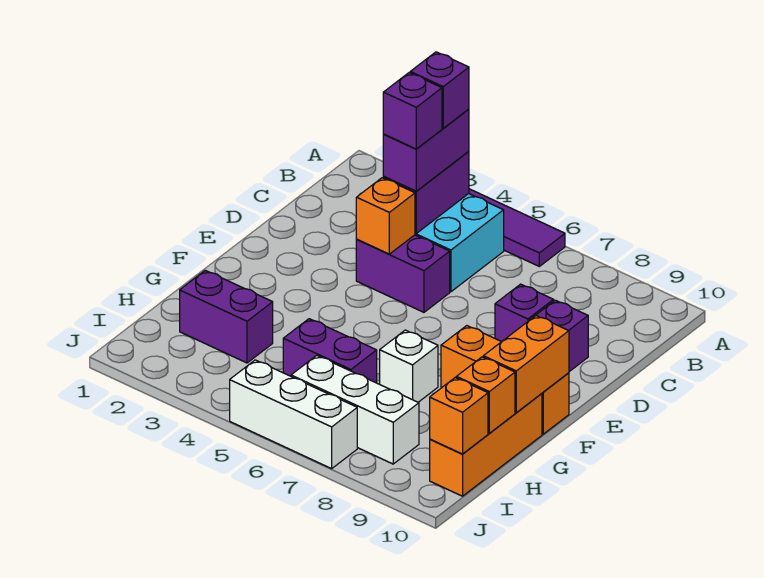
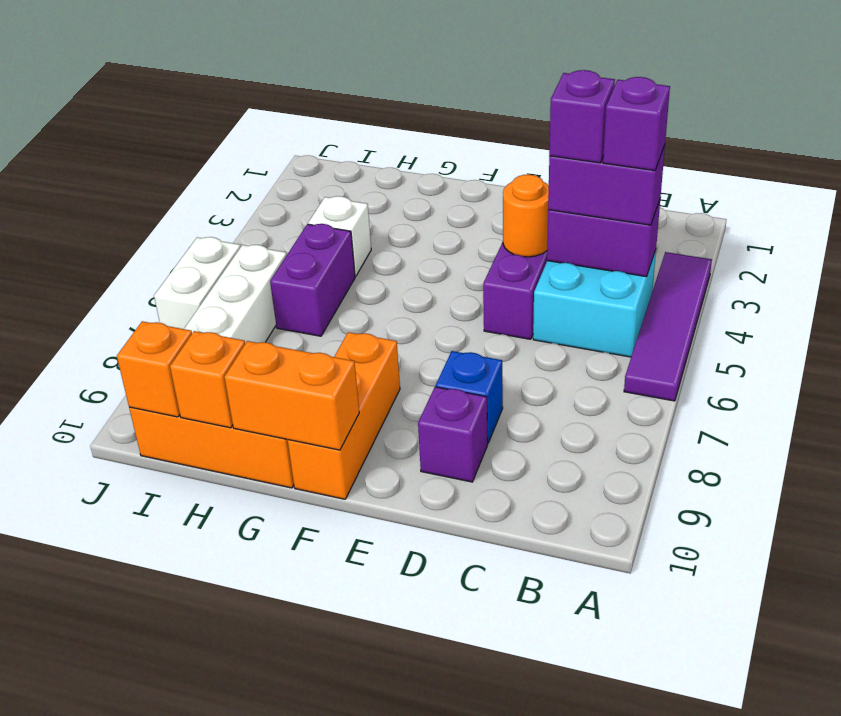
orange 1x1 brick [356,178,415,254] -> orange 1x1 round brick [503,175,549,257]
purple 1x1 brick [495,284,554,342] -> blue 1x1 brick [436,351,503,443]
white 1x1 brick [380,330,438,402] -> white 1x1 brick moved to [308,196,371,276]
purple 1x2 brick [180,270,273,363] -> none
white 1x3 brick [230,360,357,469] -> white 1x2 brick [154,237,240,329]

